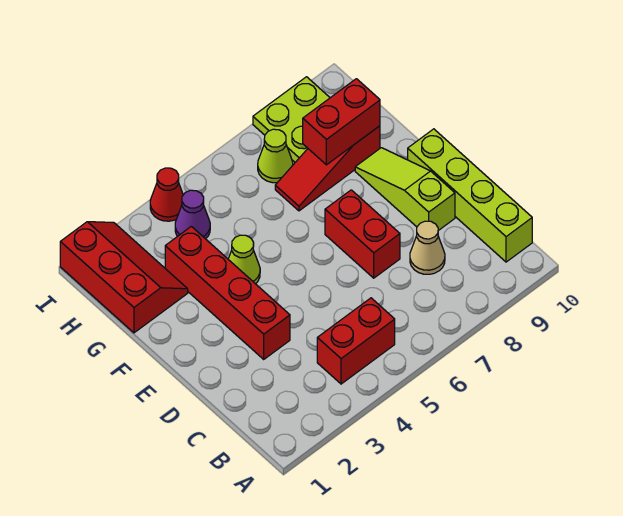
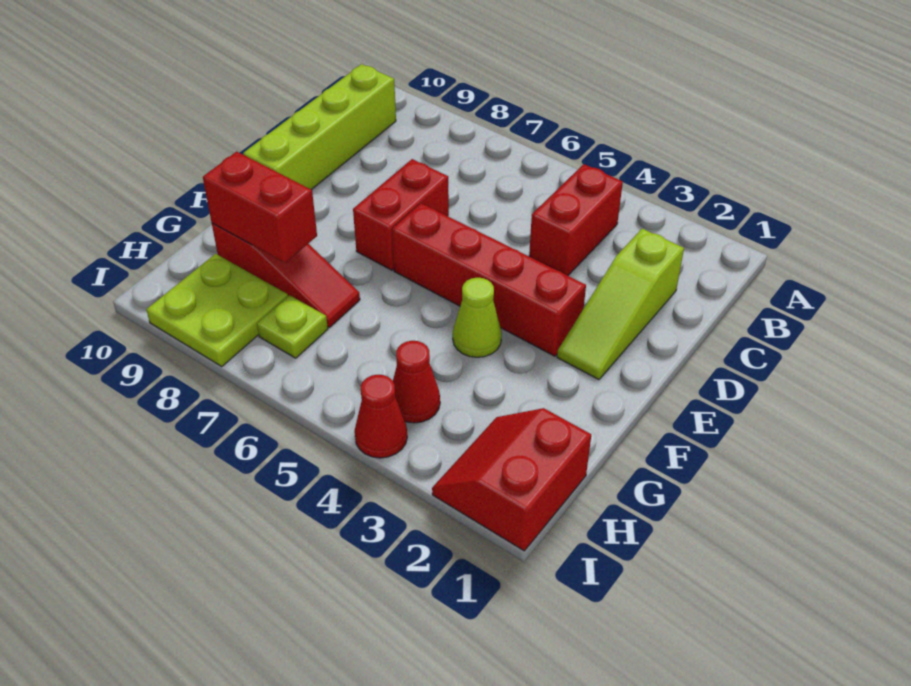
red 1x2 brick [317,298,395,384] -> red 1x2 brick turned to [529,164,623,275]
tan 1x1 cone [410,221,445,274] -> none
red 1x4 brick [165,226,290,359] -> red 1x4 brick turned to [392,203,586,356]
lime 1x3 slope [355,148,455,231] -> lime 1x3 slope moved to [557,229,684,379]
red 2x3 slope [60,222,188,333] -> red 2x2 slope [432,408,591,551]
purple 1x1 cone [175,190,210,239] -> red 1x1 cone [393,341,440,423]
lime 1x1 cone [258,129,293,183] -> lime 1x1 plate [257,295,328,358]

